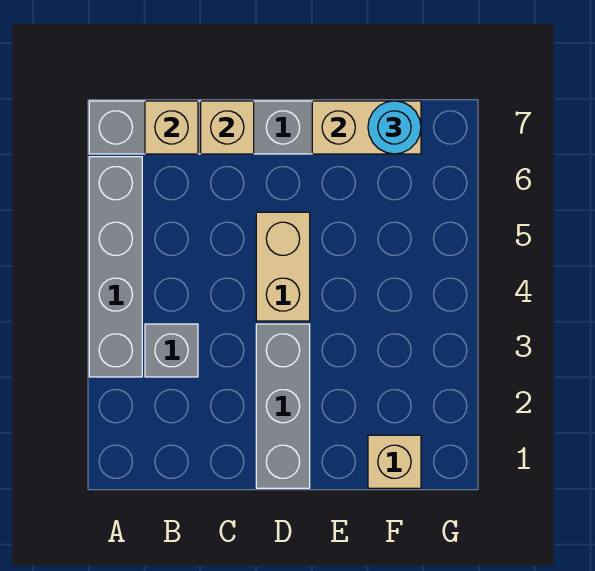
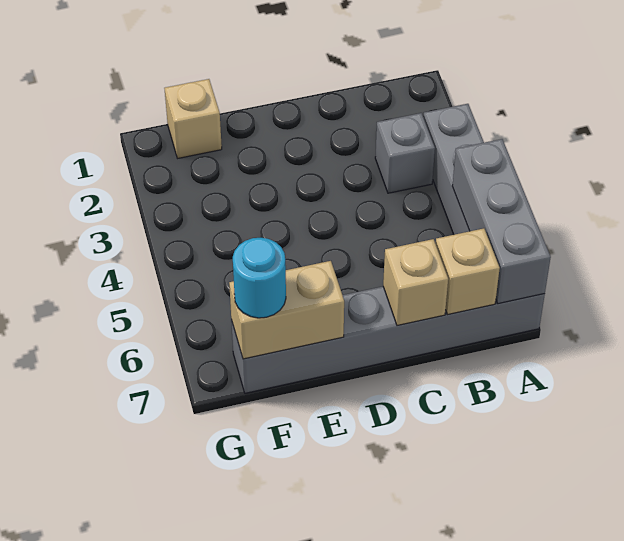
grey 1x3 brick [256,324,310,488] -> grey 1x3 brick moved to [452,139,551,304]
tan 1x2 brick [256,212,310,321] -> none

